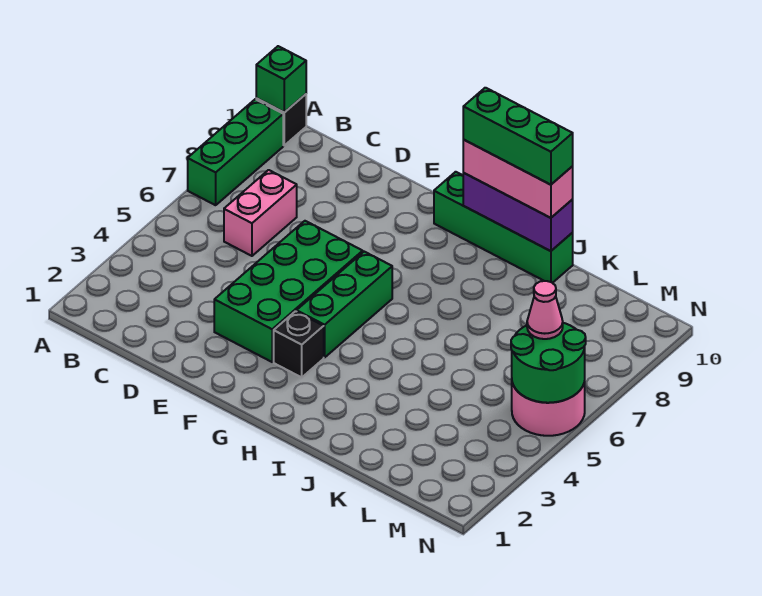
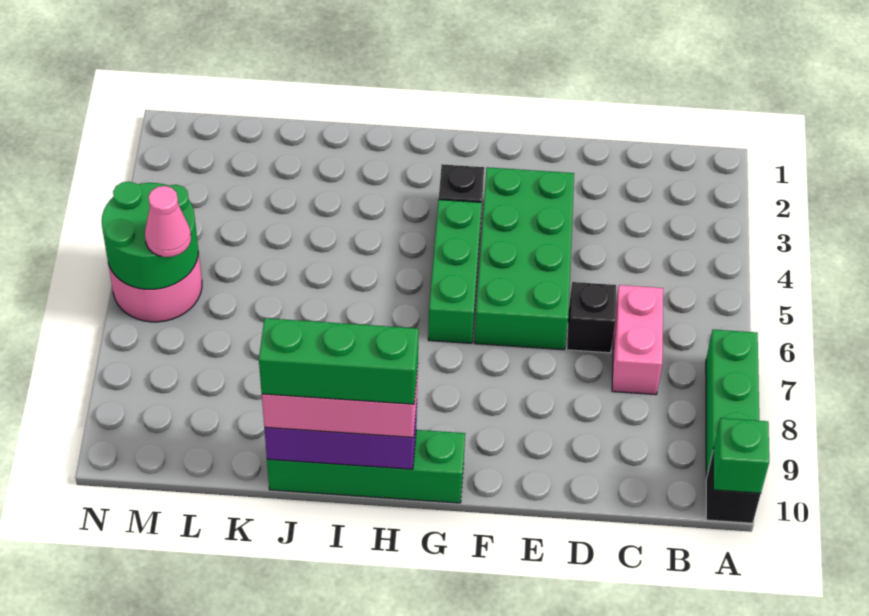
none -> black 1x1 brick [567,282,616,353]

